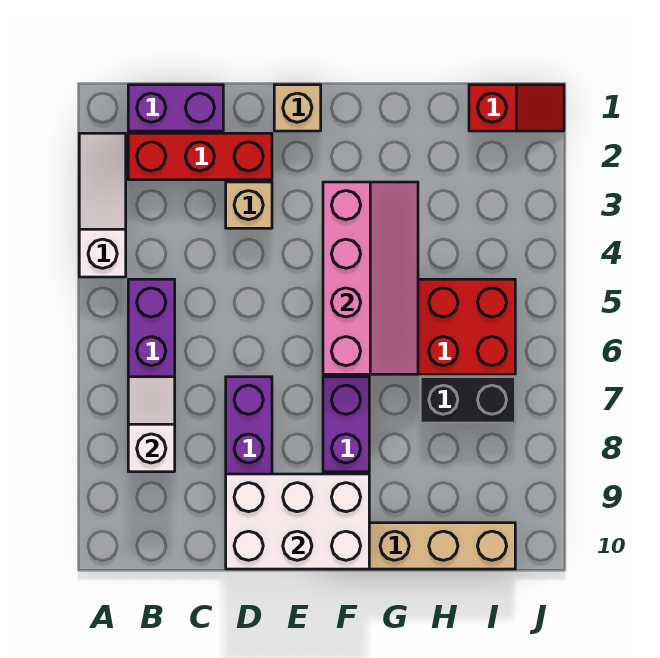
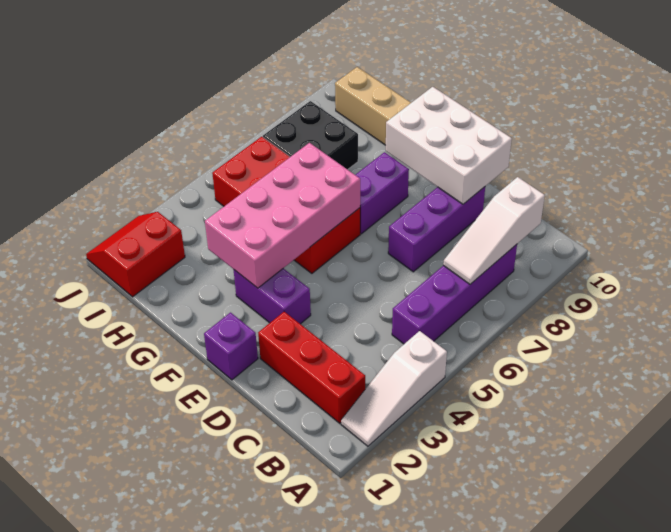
purple 1x2 brick [128,85,223,131] -> purple 1x2 brick moved to [234,269,311,324]
white 1x2 slope [128,377,175,472] -> white 1x3 slope [443,177,545,284]
tan 1x1 brick [226,182,272,228] -> none
tan 1x1 brick [274,85,321,131] -> purple 1x1 brick [204,313,258,380]
pink 2x4 slope [323,182,418,374] -> pink 2x4 brick [205,143,360,288]
black 1x2 brick [420,377,515,423] -> black 2x2 brick [263,101,358,170]
red 1x2 slope [469,85,564,131] -> red 2x2 slope [86,212,185,297]

